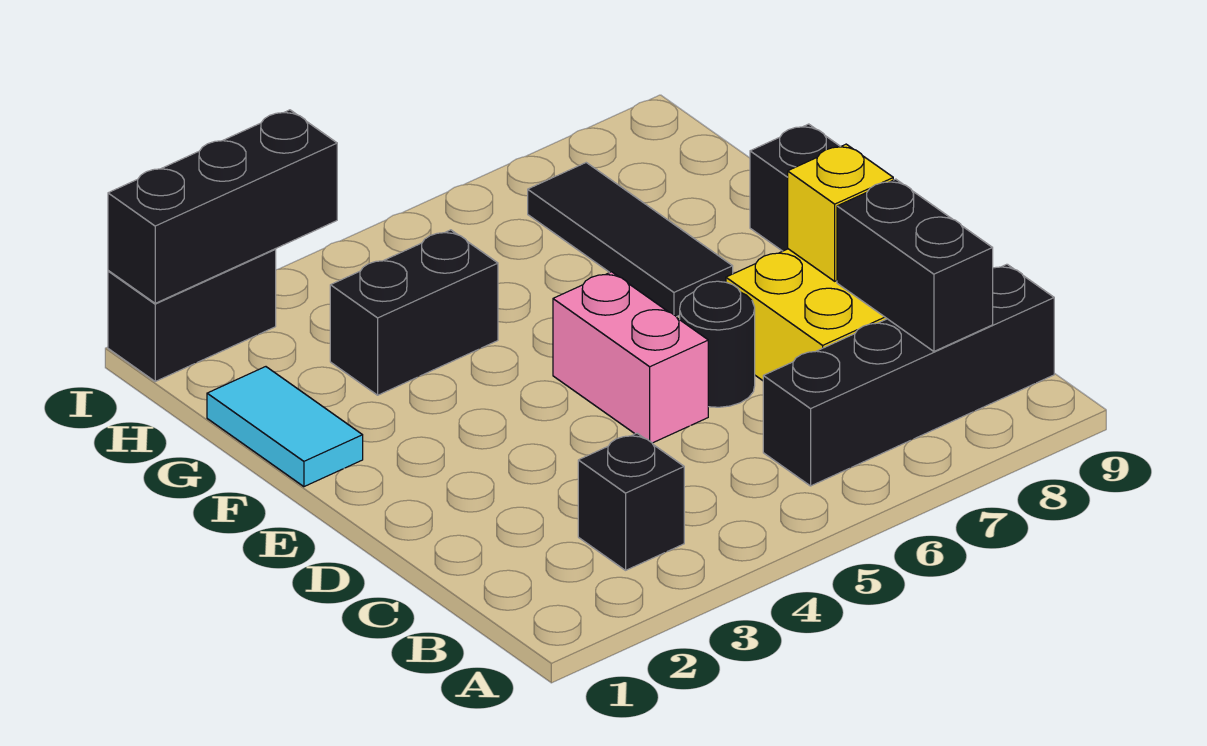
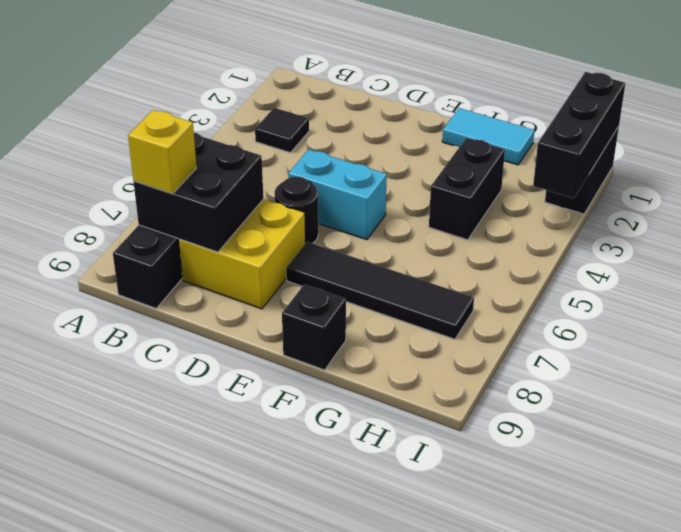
black 1x1 brick [578,433,684,570] -> black 1x1 tile [255,108,309,153]
black 1x2 brick [837,179,993,351] -> black 2x2 brick [134,133,264,252]
pink 1x2 brick [553,272,708,443] -> cyan 1x2 brick [288,150,387,239]
yellow 1x1 brick [788,144,893,281] -> yellow 1x1 brick moved to [128,110,197,194]
black 1x3 tile [528,163,733,317] -> black 1x4 tile [286,242,474,339]

